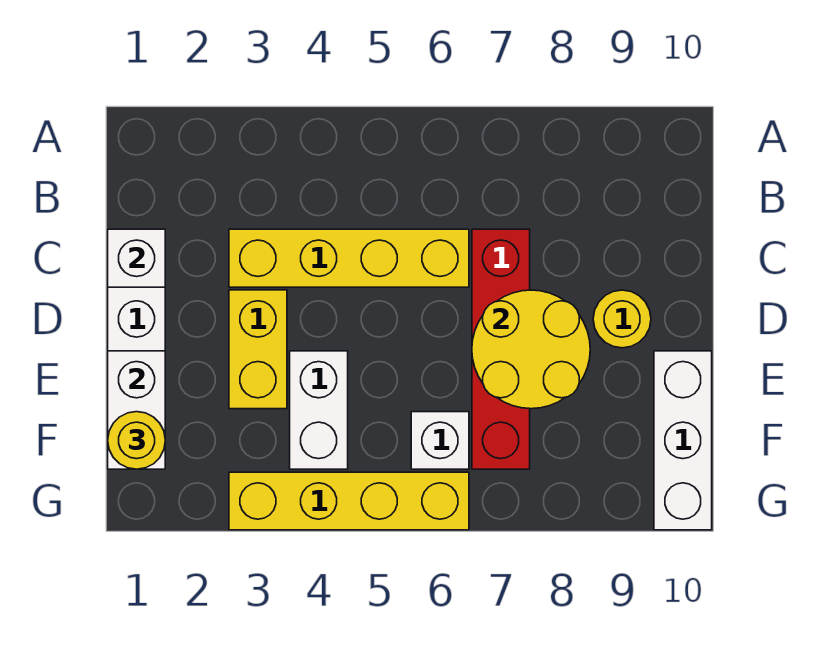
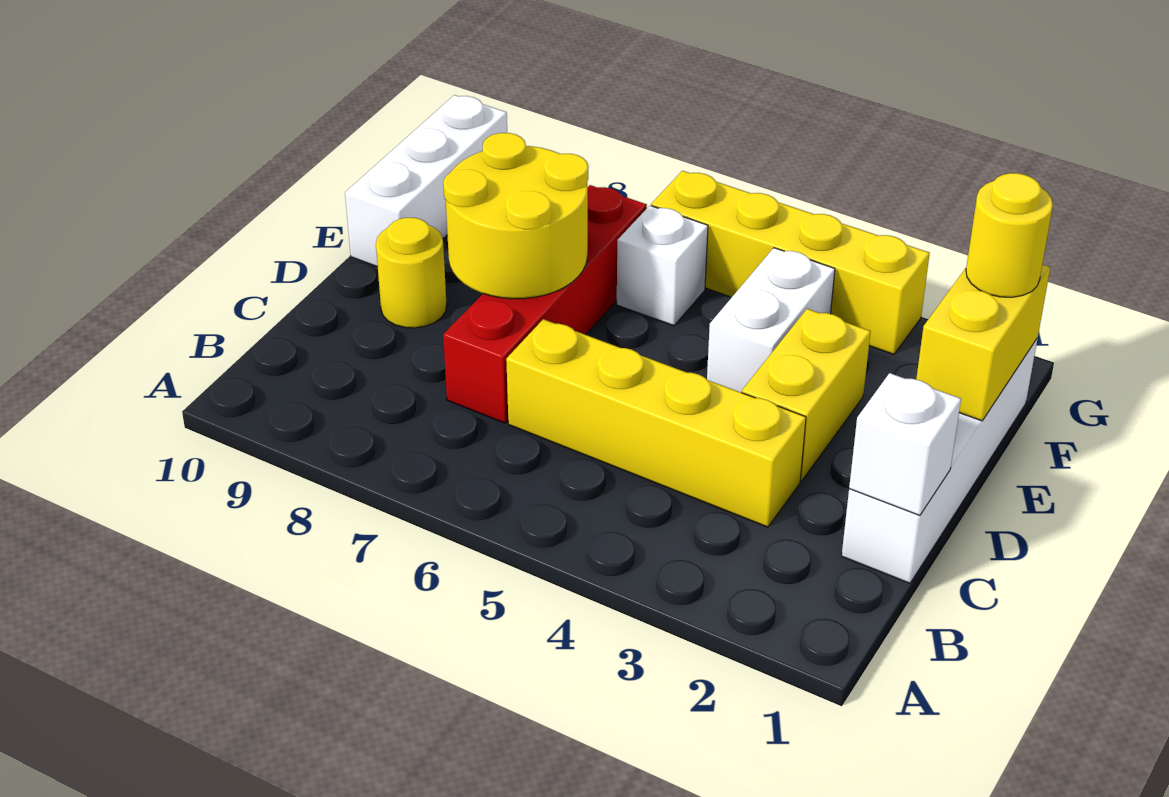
white 1x2 brick [108,351,165,469] -> yellow 1x2 brick [916,265,1050,421]

